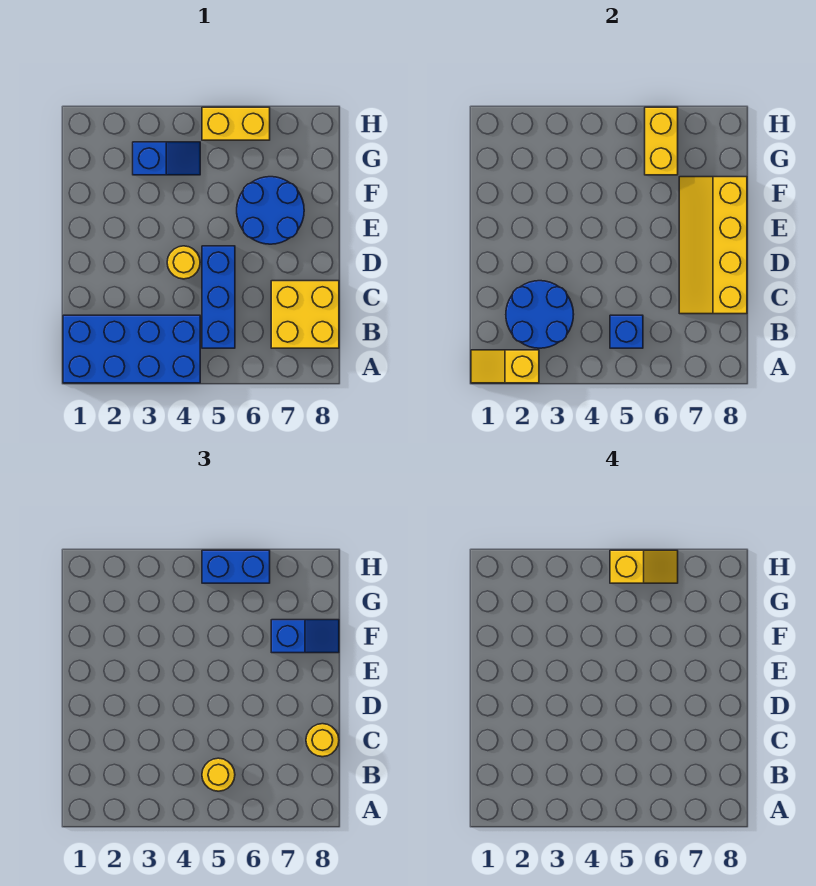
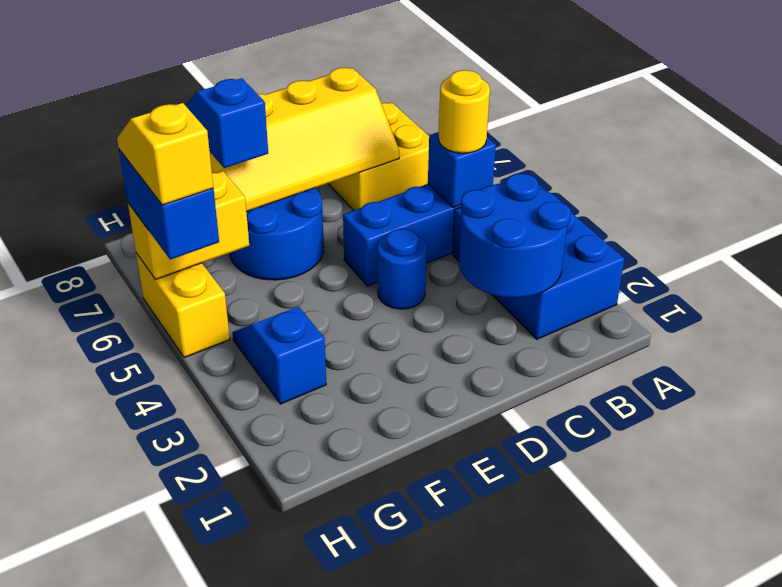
blue 2x4 brick [63,315,200,383] -> blue 2x3 brick [452,184,624,339]
yellow 1x2 slope [471,350,539,383] -> none
yellow 1x1 round brick [306,724,339,757] -> none
yellow 1x1 round brick [167,246,200,279] -> blue 1x1 round brick [378,229,427,309]

